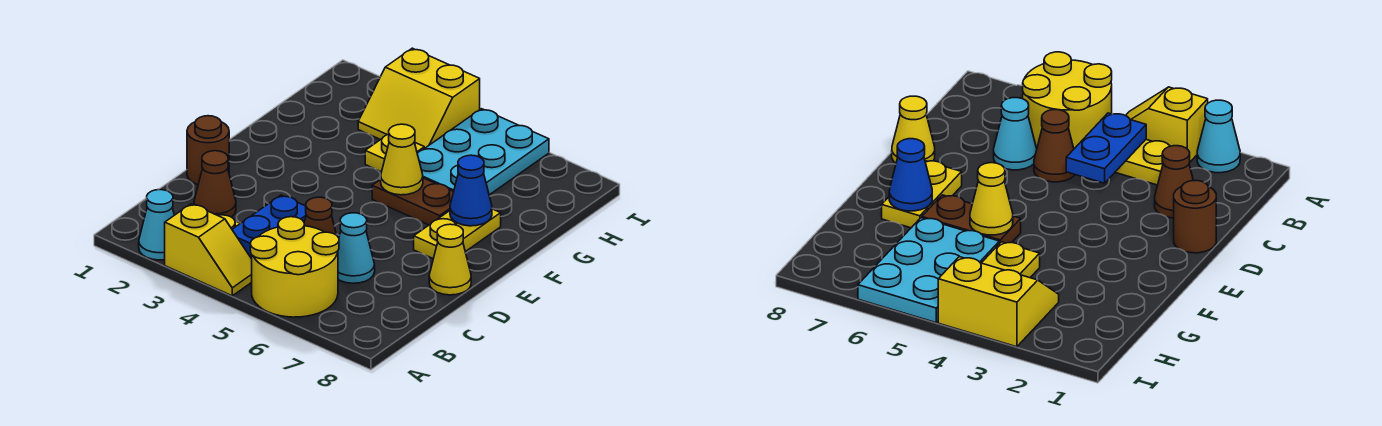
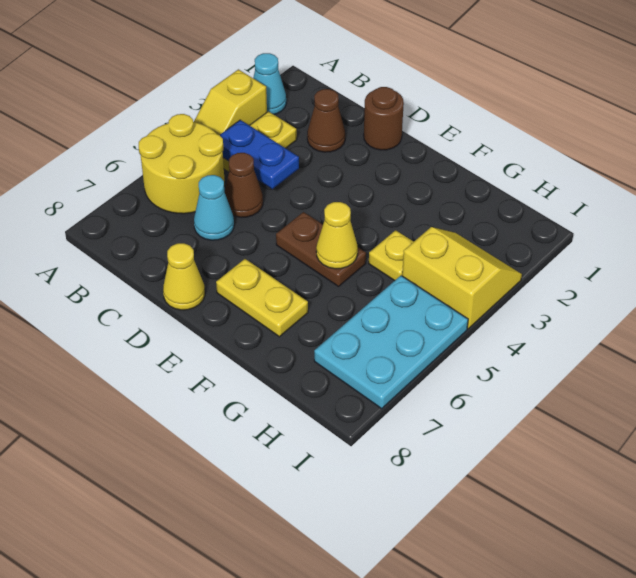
brown 1x2 plate [372,178,453,225] -> brown 1x2 plate turned to [276,212,366,287]
blue 1x1 cone [450,155,492,226] -> none
cyan 2x3 plate [417,109,549,195] -> cyan 2x3 plate turned to [314,276,468,409]
yellow 2x2 slope [358,48,480,148] -> yellow 2x2 slope turned to [402,227,522,329]

